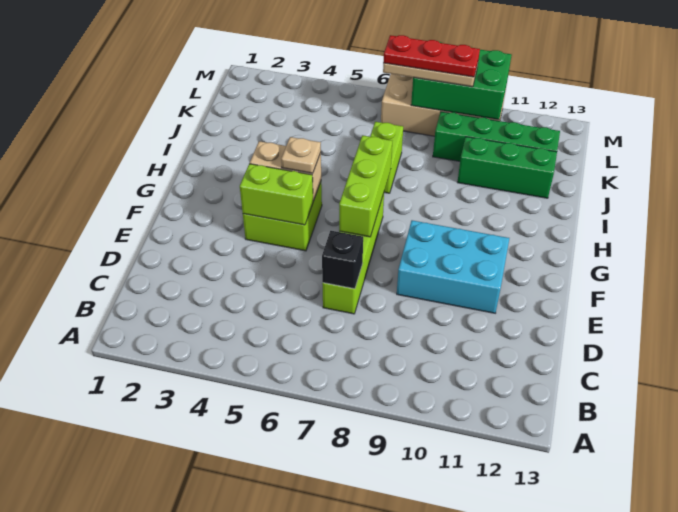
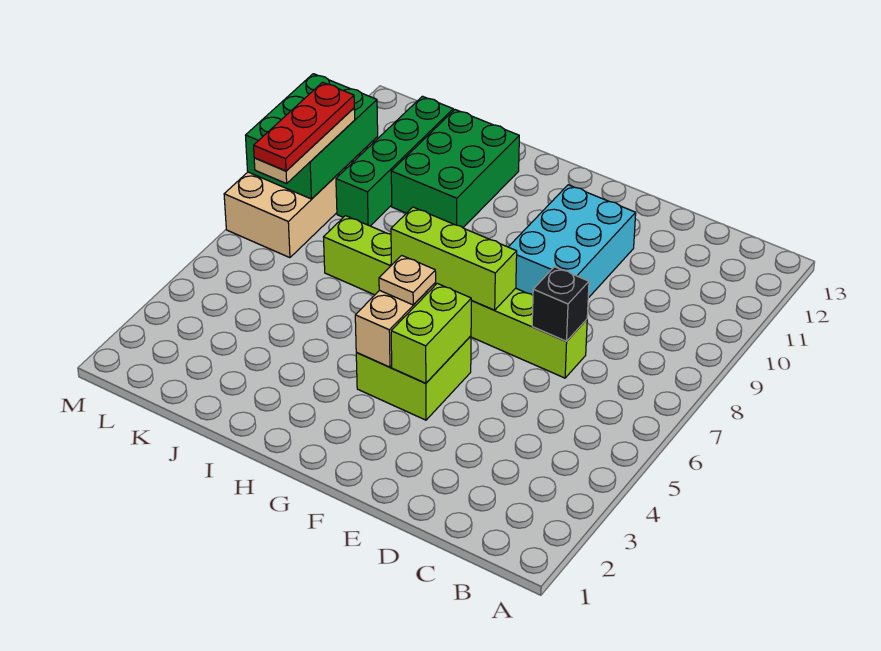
green 1x3 brick [457,137,557,198] -> green 2x3 brick [391,110,519,228]

